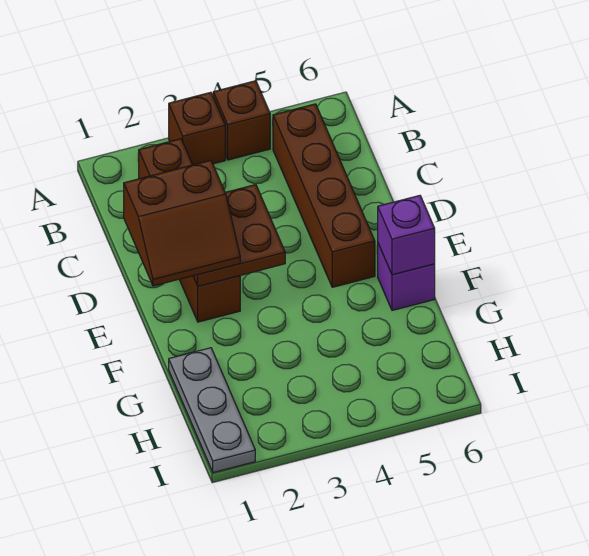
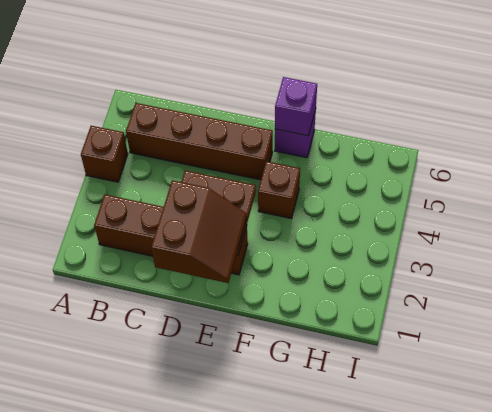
brown 1x1 brick [169,92,225,165] -> brown 1x1 brick moved to [258,161,300,219]
grey 1x3 plate [169,348,255,473] -> none

